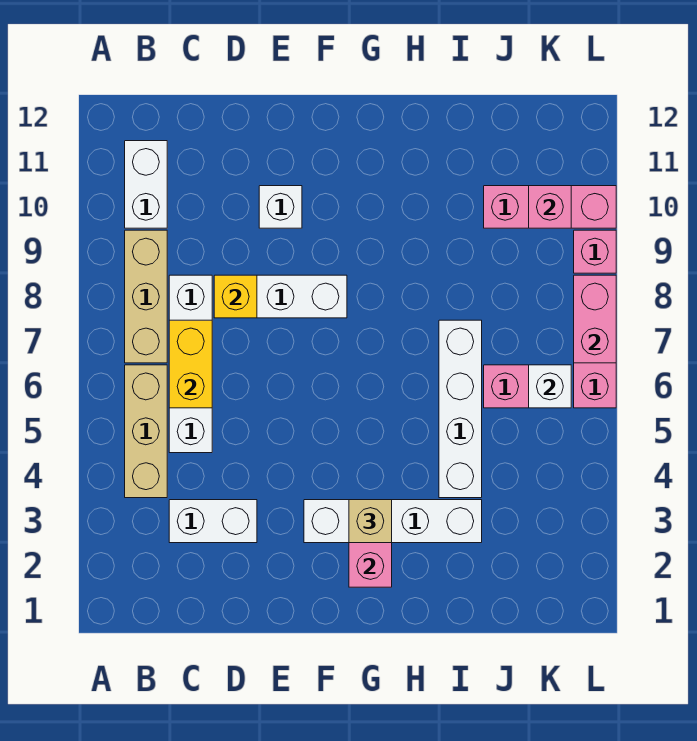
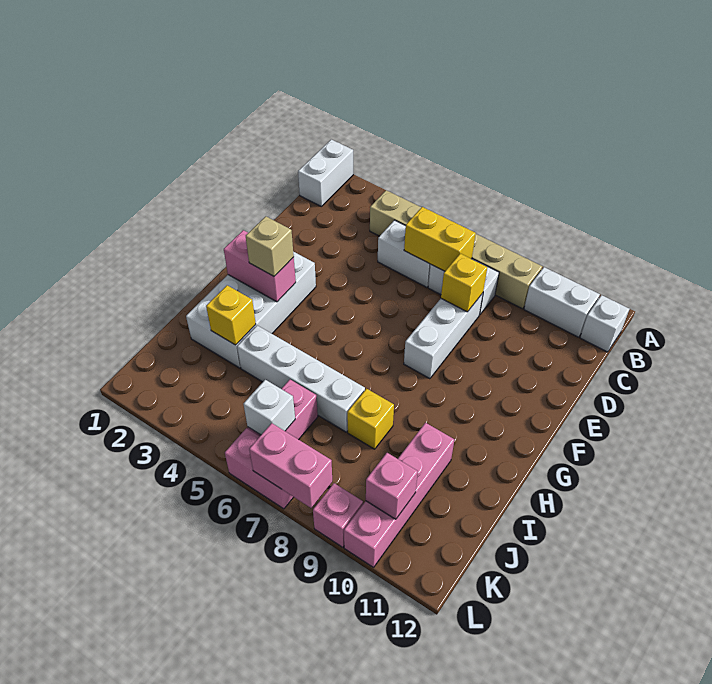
white 1x2 brick [169,500,257,543] -> white 1x2 brick moved to [298,139,353,206]
white 1x1 brick [259,186,302,228] -> white 1x1 brick moved to [580,295,629,352]
white 1x4 brick [304,500,482,543] -> white 2x4 brick [186,252,316,368]
none -> yellow 1x1 brick [206,285,256,345]
none -> yellow 1x1 brick [347,389,394,449]
pink 1x3 brick [484,186,616,228] -> pink 1x4 brick [344,423,454,567]

